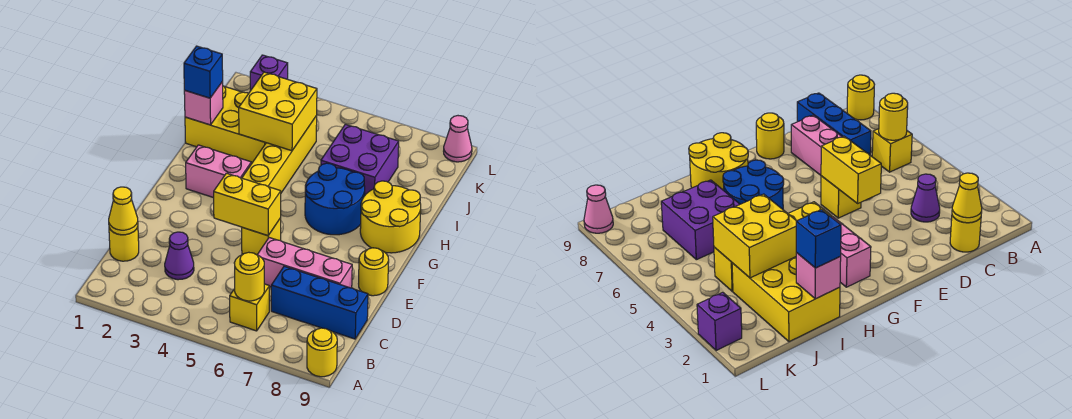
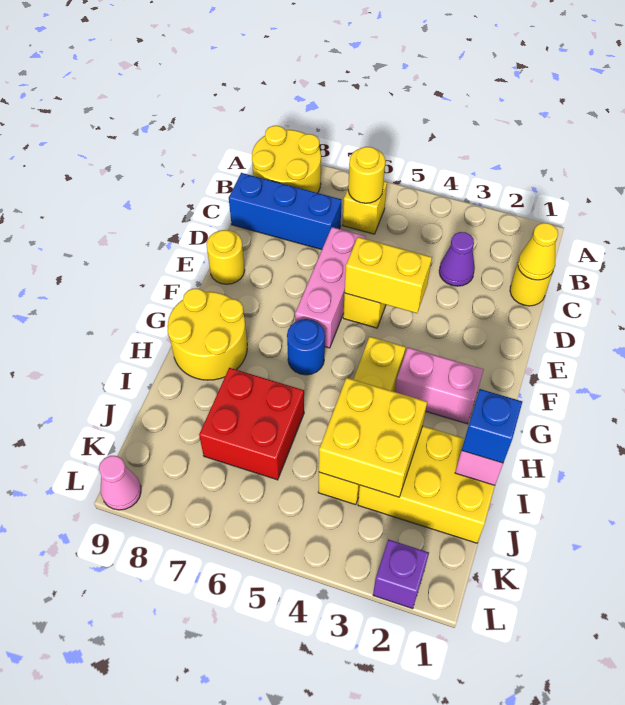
yellow 1x1 round brick [307,328,337,377] -> yellow 2x2 round brick [252,126,321,193]
pink 1x3 brick [257,238,352,288] -> pink 1x3 brick turned to [295,227,365,348]
blue 2x2 round brick [305,163,365,235] -> blue 1x1 round brick [287,319,325,375]
purple 2x2 brick [321,124,399,195] -> red 2x2 brick [199,368,304,480]

